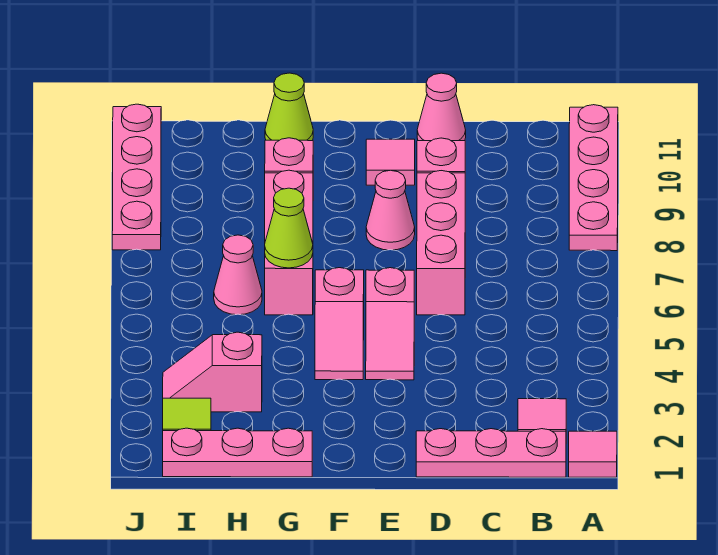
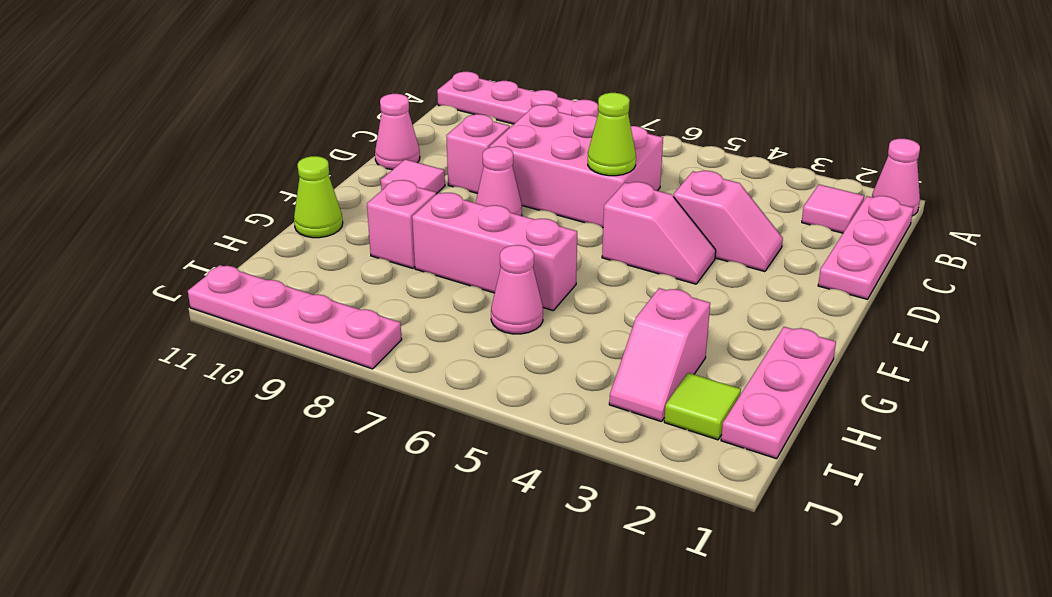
pink 1x1 tile [569,431,617,477] -> pink 1x1 cone [872,139,920,216]
pink 1x3 brick [417,171,465,315] -> pink 2x3 brick [490,105,663,228]
pink 1x2 slope [315,268,364,380] -> pink 1x2 slope moved to [674,171,783,272]
lime 1x1 cone [265,188,313,268] -> lime 1x1 cone moved to [588,93,636,176]

